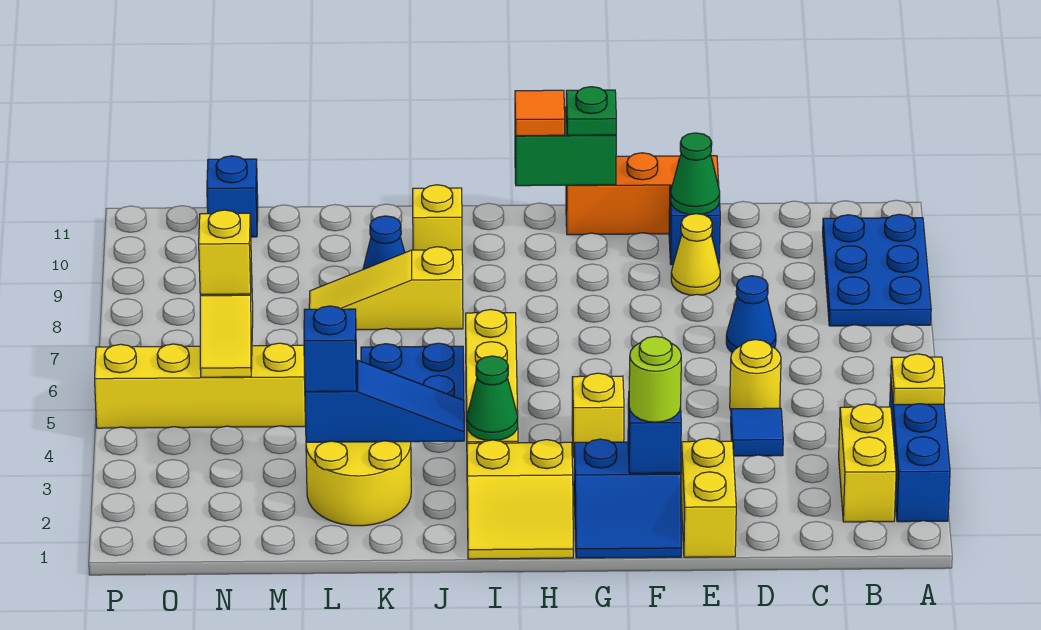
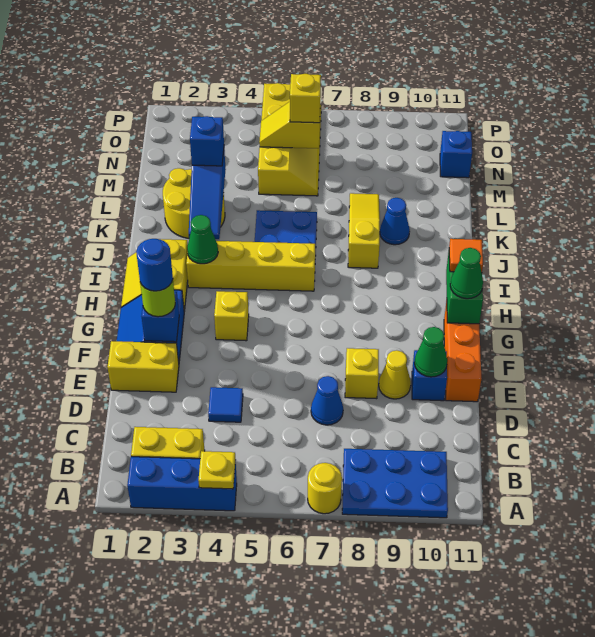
yellow 1x1 round brick [730,340,781,410] -> yellow 1x1 round brick moved to [308,463,342,514]
none -> blue 1x1 round brick [136,239,173,291]
green 1x1 plate [566,87,616,135] -> green 1x1 cone [450,248,483,299]
yellow 1x1 brick [413,185,462,250] -> yellow 1x1 brick moved to [345,348,379,399]

